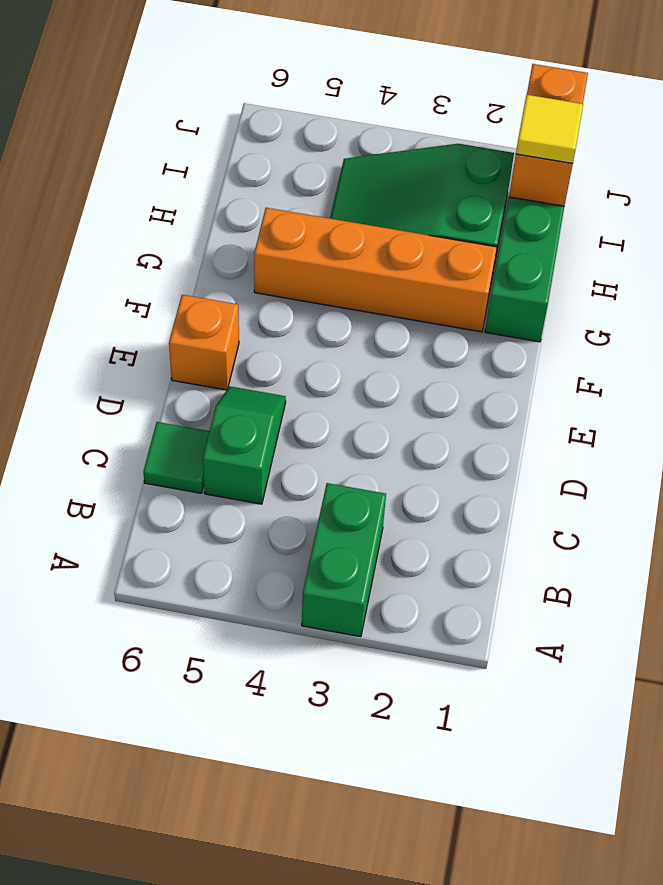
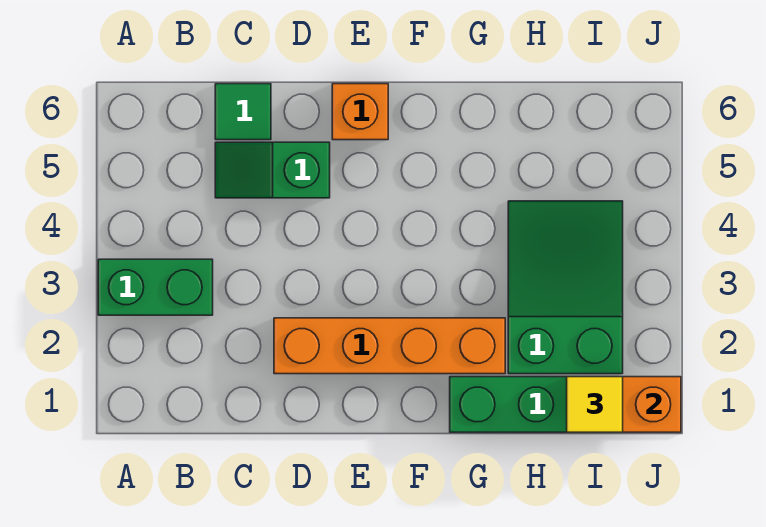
green 1x2 slope [203,386,286,504] -> green 1x2 slope turned to [215,142,330,198]
orange 1x4 brick [254,208,497,332] -> orange 1x4 brick turned to [274,318,505,374]

